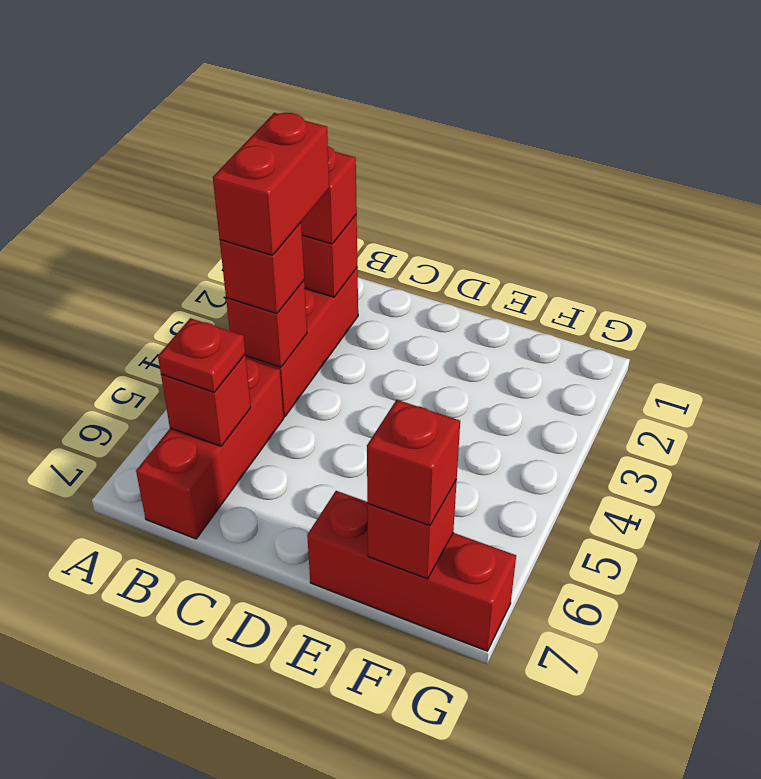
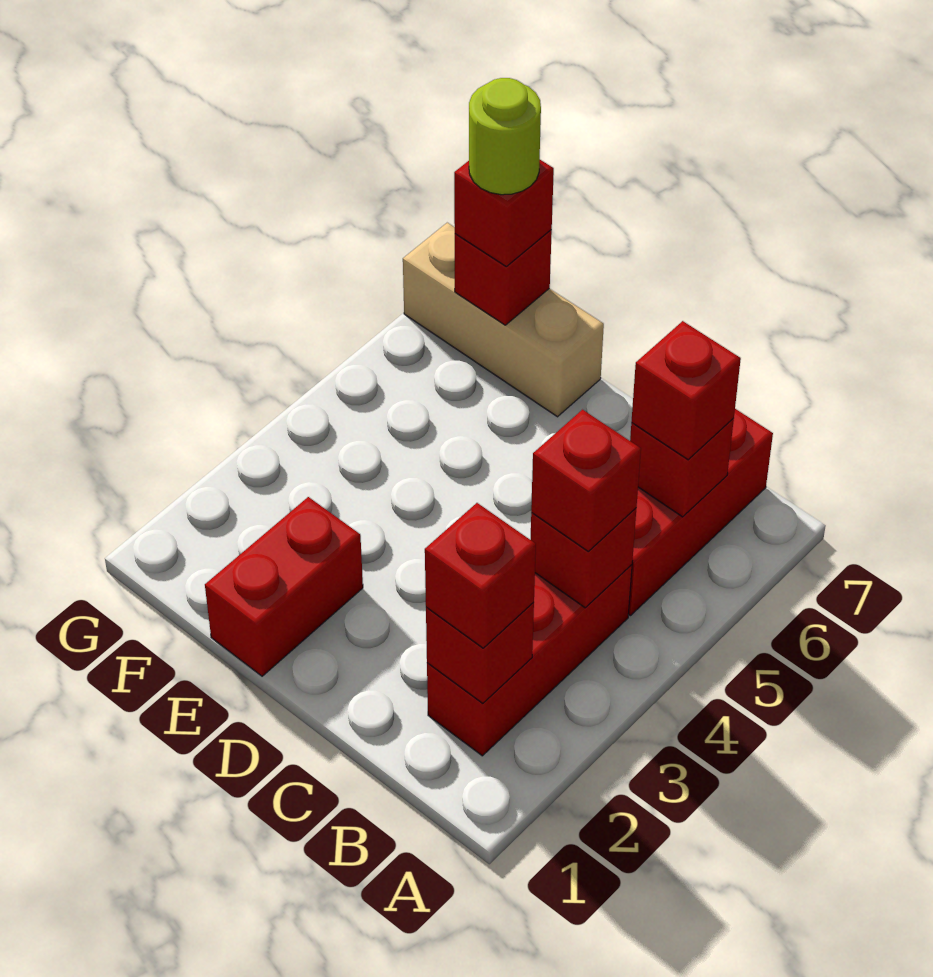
red 1x2 brick [213,113,329,255] -> red 1x2 brick moved to [205,497,363,676]
red 1x1 plate [158,318,245,392] -> red 1x1 brick [631,321,741,460]
red 1x3 brick [307,491,516,651] -> tan 1x3 brick [403,223,604,417]
none -> lime 1x1 round brick [469,78,541,195]

